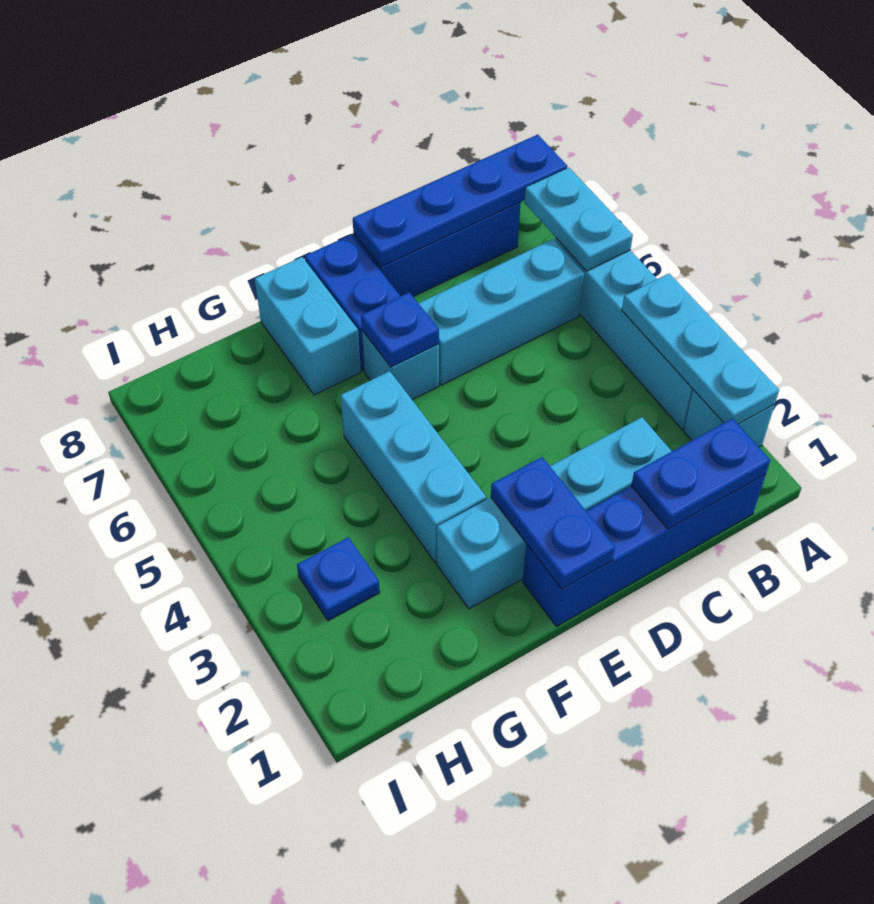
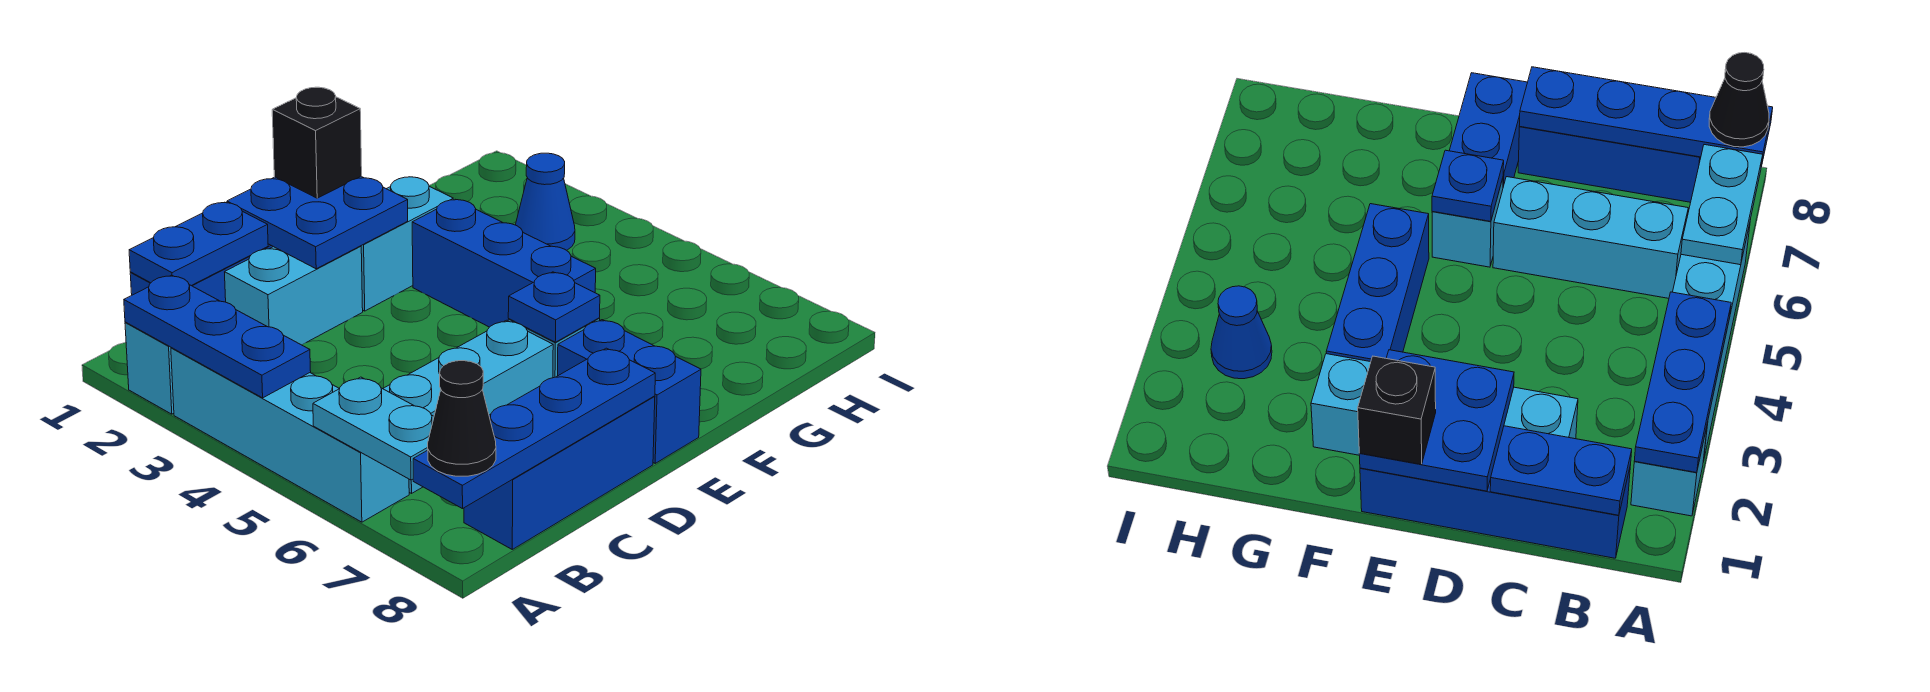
cyan 1x3 plate [622,274,779,424] -> blue 1x3 plate [124,275,311,398]
none -> black 1x1 cone [428,361,496,476]
blue 1x2 plate [491,457,615,589] -> blue 2x2 plate [227,177,408,269]
none -> black 1x1 brick [272,87,362,198]
cyan 1x3 brick [340,371,486,563] -> blue 1x3 brick [412,200,596,327]
cyan 1x2 brick [255,257,361,395] -> none
blue 1x1 plate [297,537,380,621] -> blue 1x1 cone [516,153,575,250]

